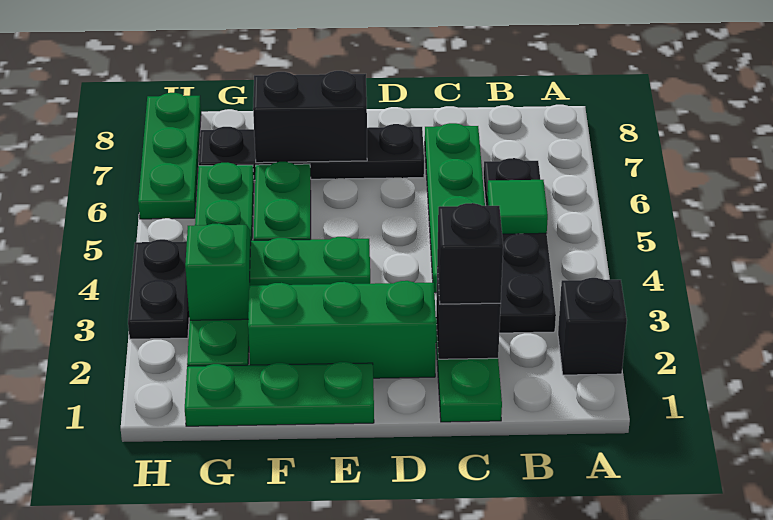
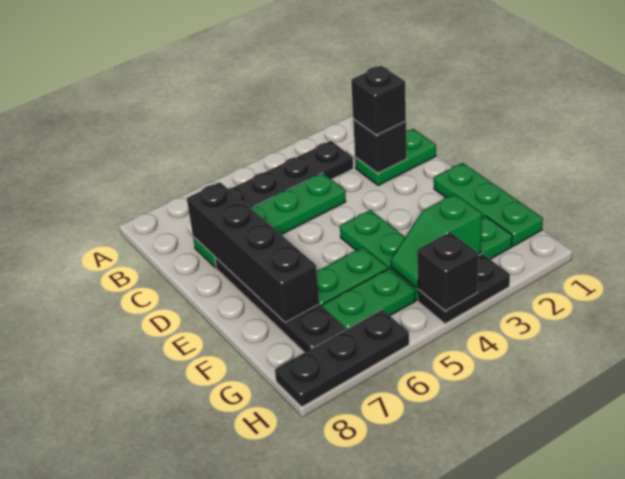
black 1x1 brick [558,278,627,375] -> black 1x1 brick moved to [418,232,478,311]
green 1x1 tile [487,180,548,234] -> none
green 1x3 brick [248,281,436,378] -> none
black 1x2 brick [253,71,367,163] -> black 1x4 brick [187,182,319,322]
green 1x3 plate [138,93,201,219] -> black 1x3 plate [275,310,409,407]

